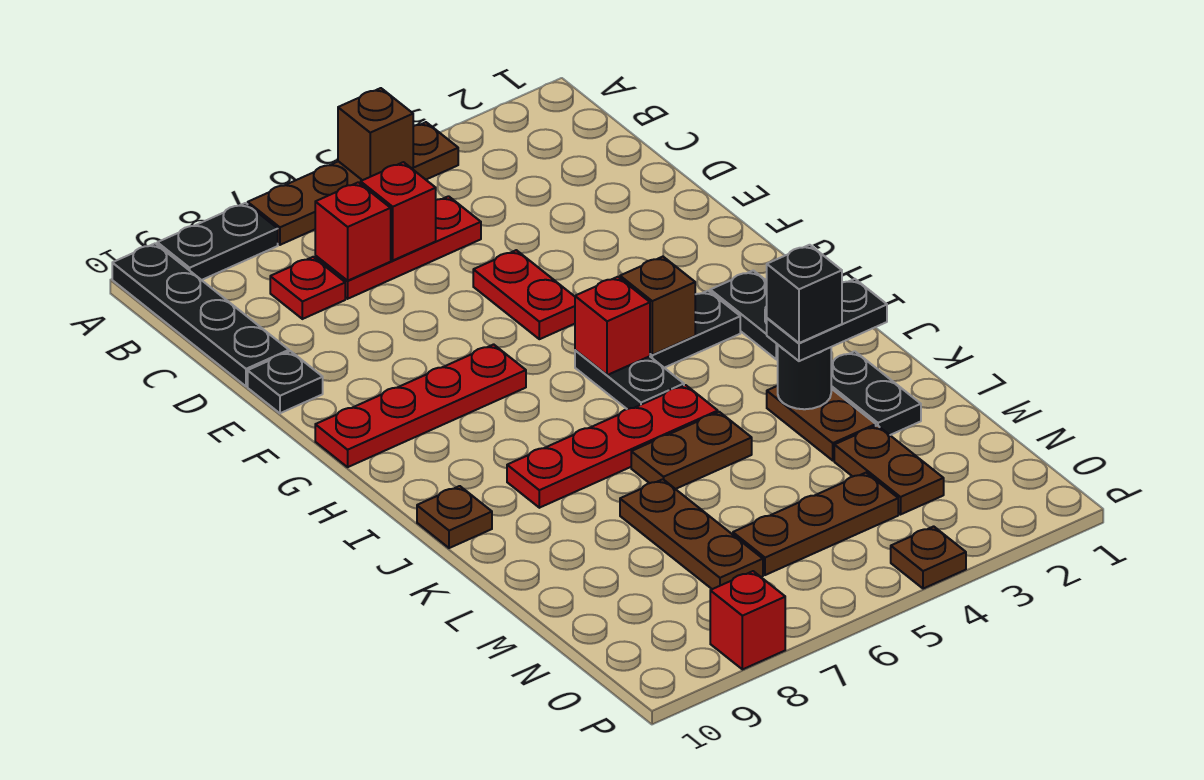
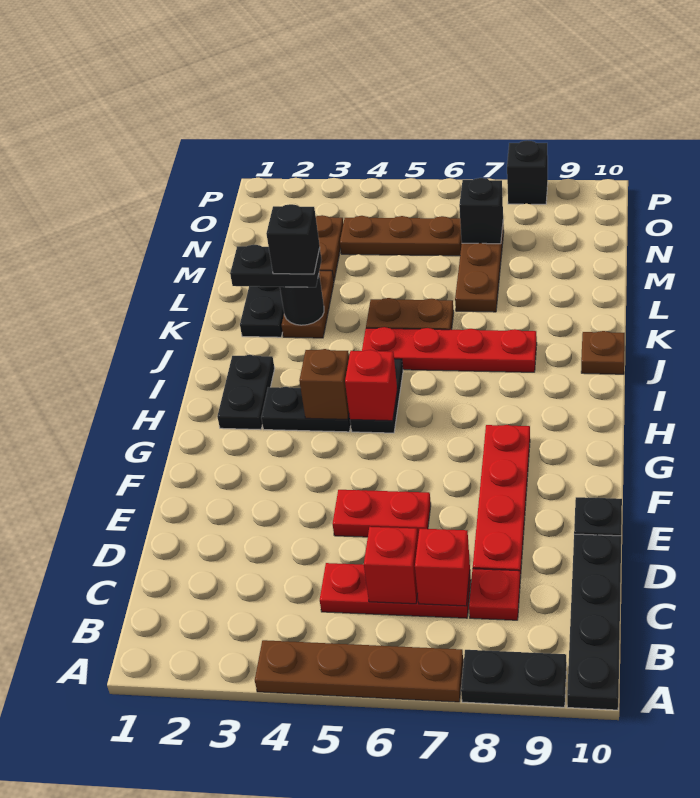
brown 1x1 brick [338,88,413,180] -> none
red 1x2 plate [473,250,575,339] -> red 1x2 plate turned to [332,490,431,537]
red 1x4 plate [315,344,526,467] -> red 1x4 plate turned to [473,425,530,579]
none -> black 1x1 brick [459,178,503,244]
brown 1x1 plate [891,526,966,589] -> none
red 1x1 brick [710,571,785,669] -> black 1x1 brick [507,140,548,204]

